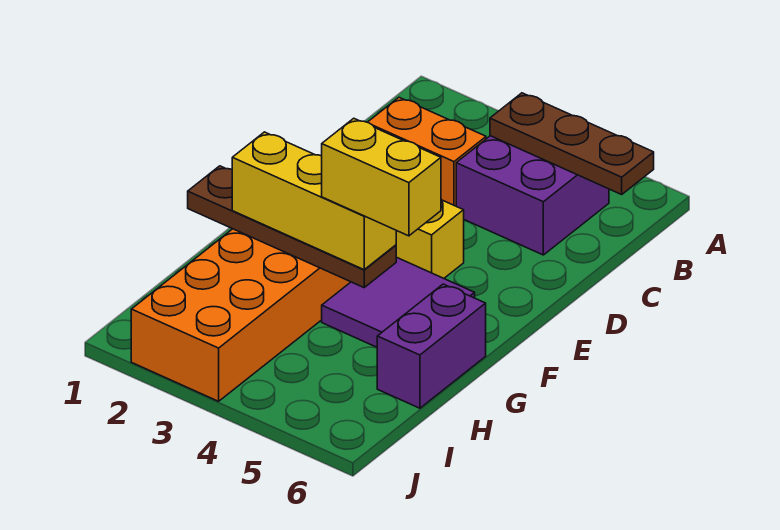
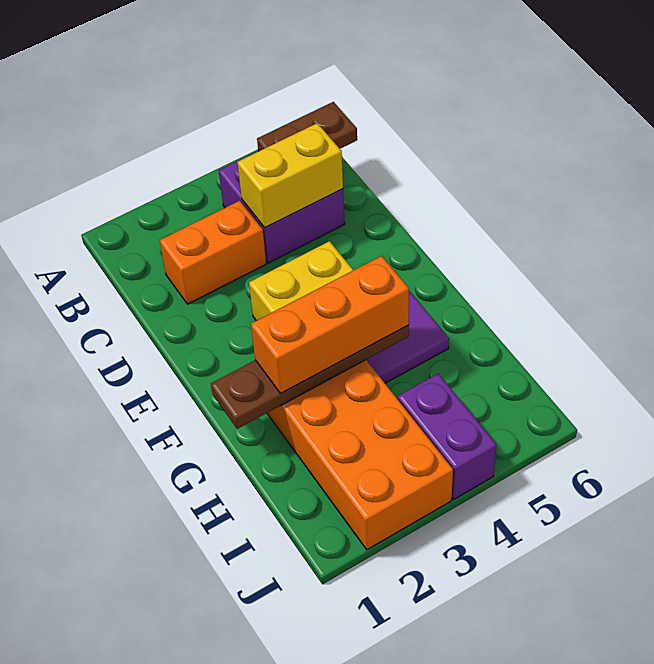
brown 1x3 plate [490,93,654,194] -> brown 1x2 plate [257,102,357,151]
yellow 1x3 brick [232,132,396,270] -> orange 1x3 brick [251,256,409,393]
yellow 1x2 brick [322,118,441,236] -> yellow 1x2 brick moved to [237,123,343,228]
purple 1x2 brick [377,284,486,408] -> purple 1x2 brick moved to [398,374,497,500]

